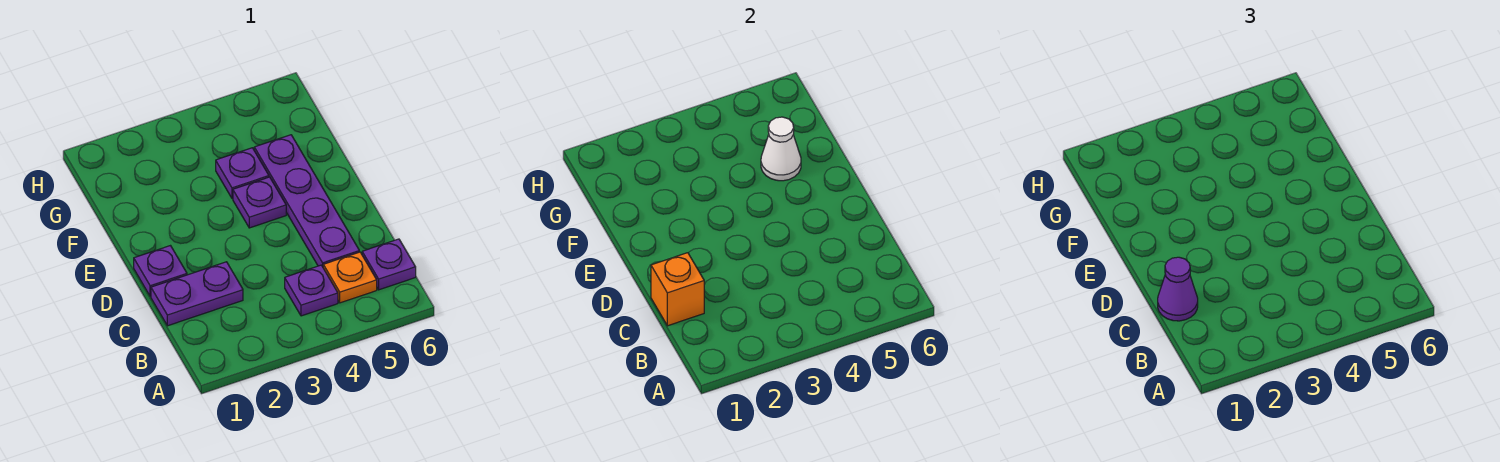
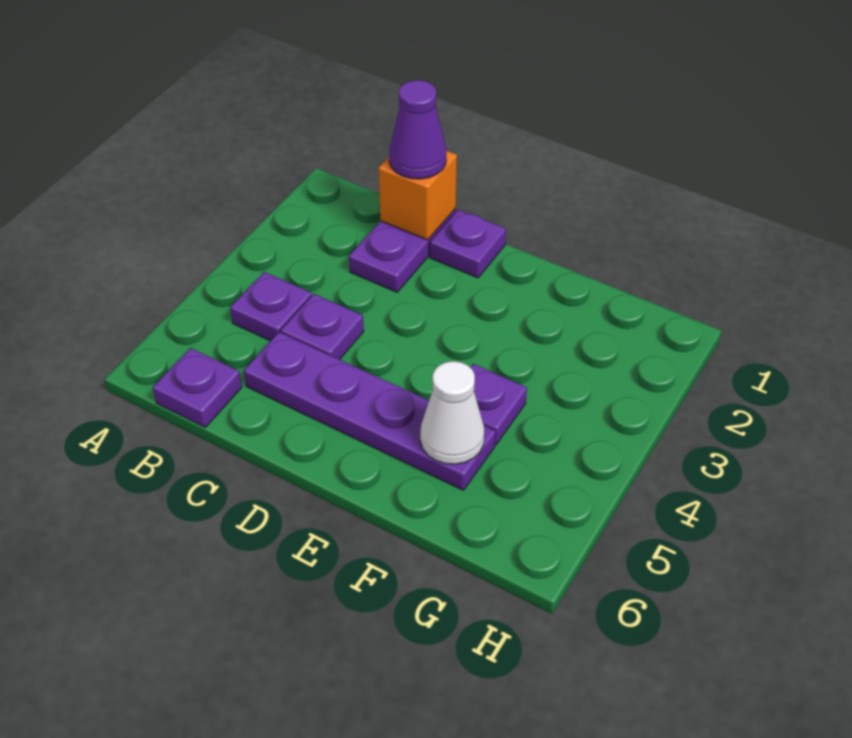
orange 1x1 plate [323,252,377,303] -> none
purple 1x1 plate [233,177,286,228] -> purple 1x1 plate moved to [281,294,364,360]

